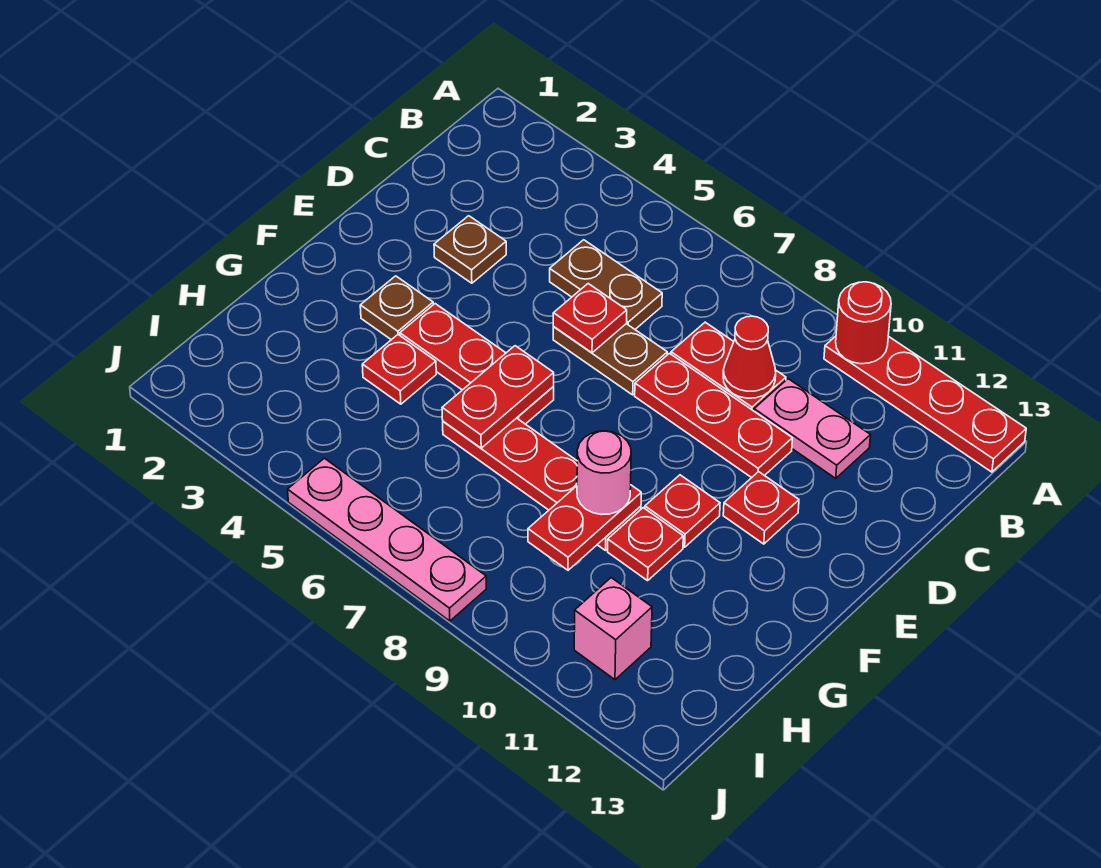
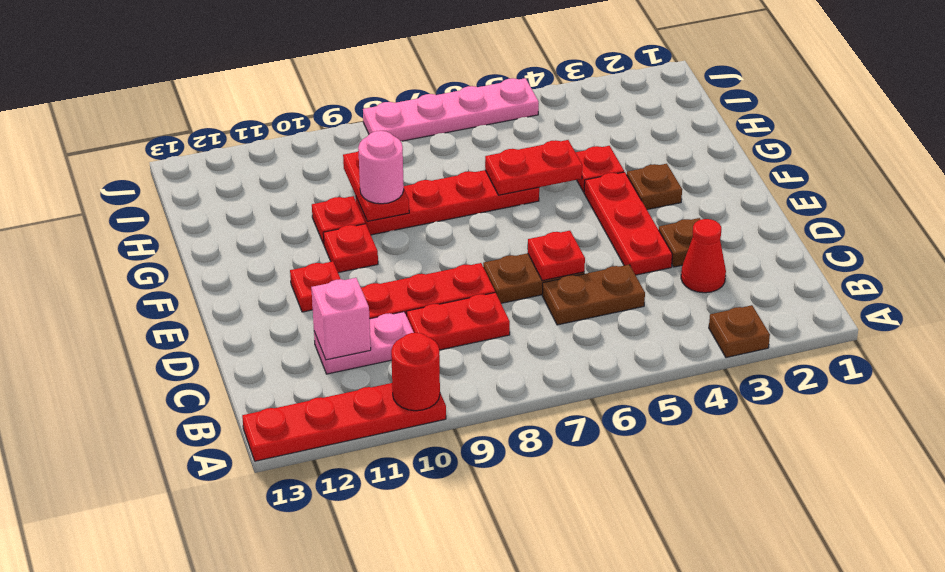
none -> brown 1x1 plate [709,305,770,358]
red 1x1 cone [723,316,776,398] -> red 1x1 cone moved to [681,219,726,293]
red 1x3 plate [400,304,554,424] -> red 1x3 plate turned to [584,172,672,275]
red 1x2 plate [442,346,554,448] -> red 1x2 plate turned to [485,140,582,195]
pink 1x1 brick [574,578,652,680] -> pink 1x1 brick moved to [311,278,371,360]

